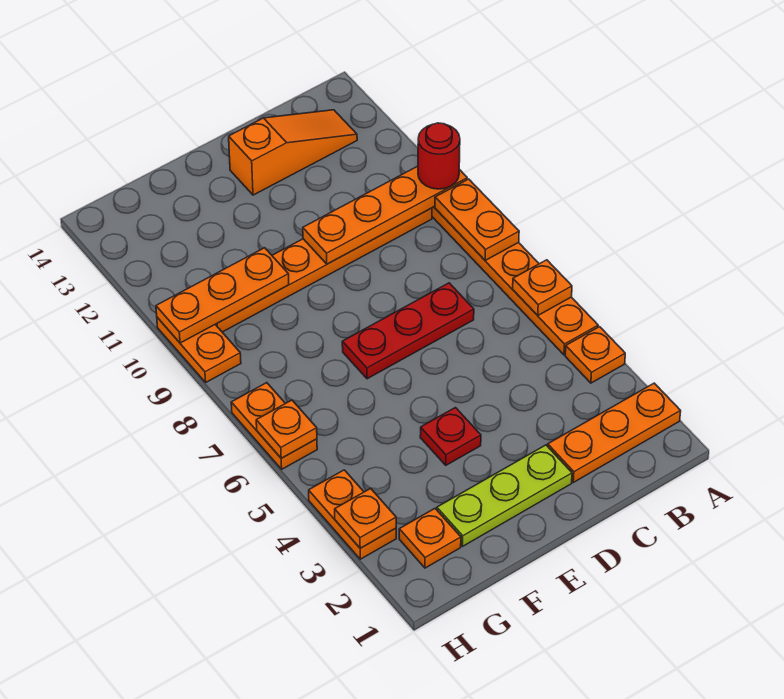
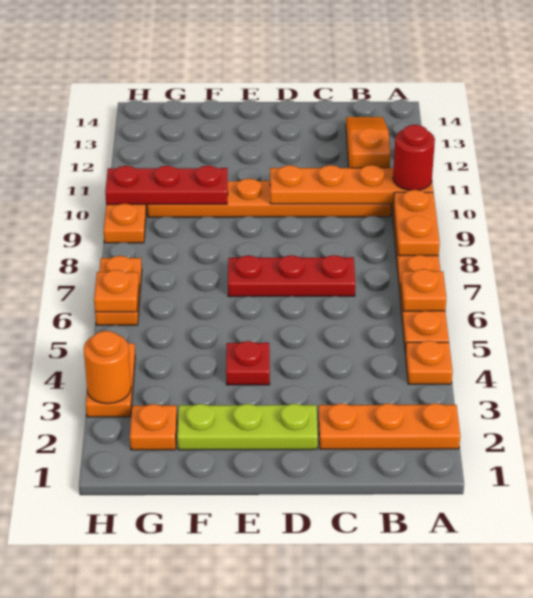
orange 1x3 slope [229,110,357,195] -> orange 1x3 slope turned to [346,117,391,168]
orange 1x3 plate [156,248,289,343] -> red 1x3 plate [105,166,228,205]
orange 1x1 plate [335,488,396,548] -> orange 1x1 round brick [84,331,131,404]

